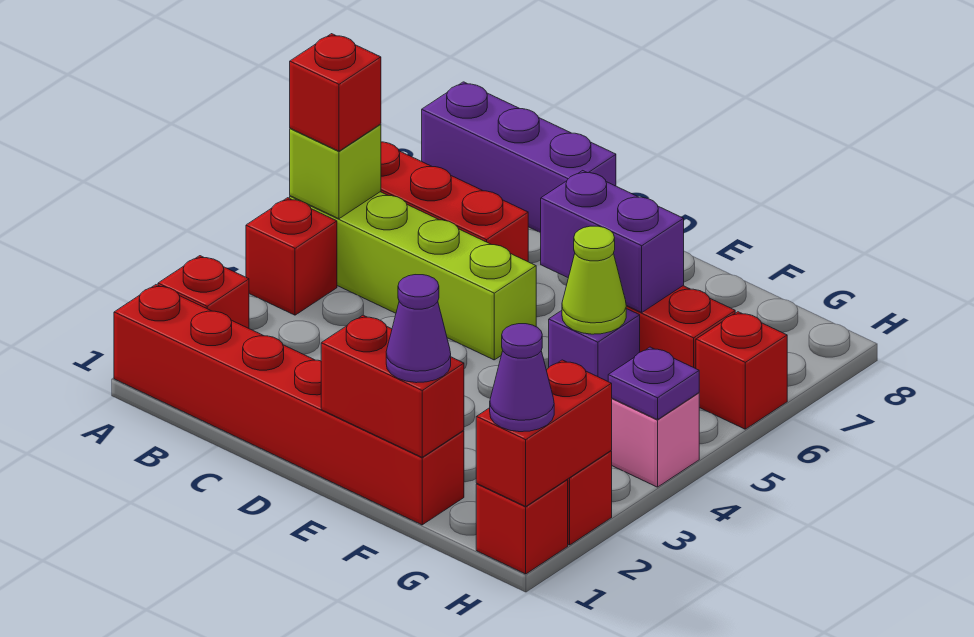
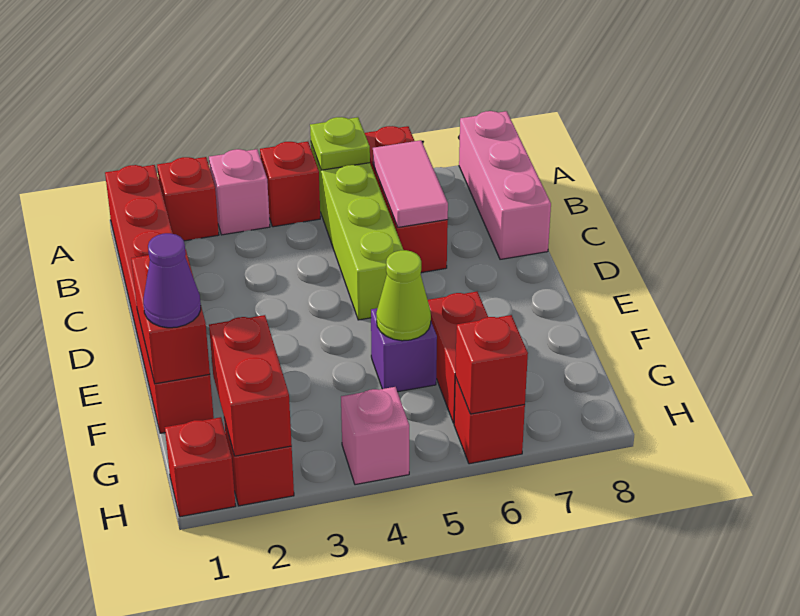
none -> pink 1x1 brick [209,149,270,235]
lime 1x1 brick [290,124,381,219] -> lime 1x1 plate [310,117,370,170]
red 1x1 brick [290,34,381,151] -> red 1x1 brick moved to [455,315,528,414]
purple 1x3 brick [422,82,616,233] -> pink 1x3 brick [459,111,551,259]
none -> pink 1x2 tile [373,140,448,227]
purple 1x2 brick [541,171,684,312] -> none
red 1x2 brick [476,360,612,506] -> red 1x2 brick turned to [209,315,292,456]
purple 1x1 cone [490,324,554,432] -> none
purple 1x1 plate [608,347,699,420] -> none

